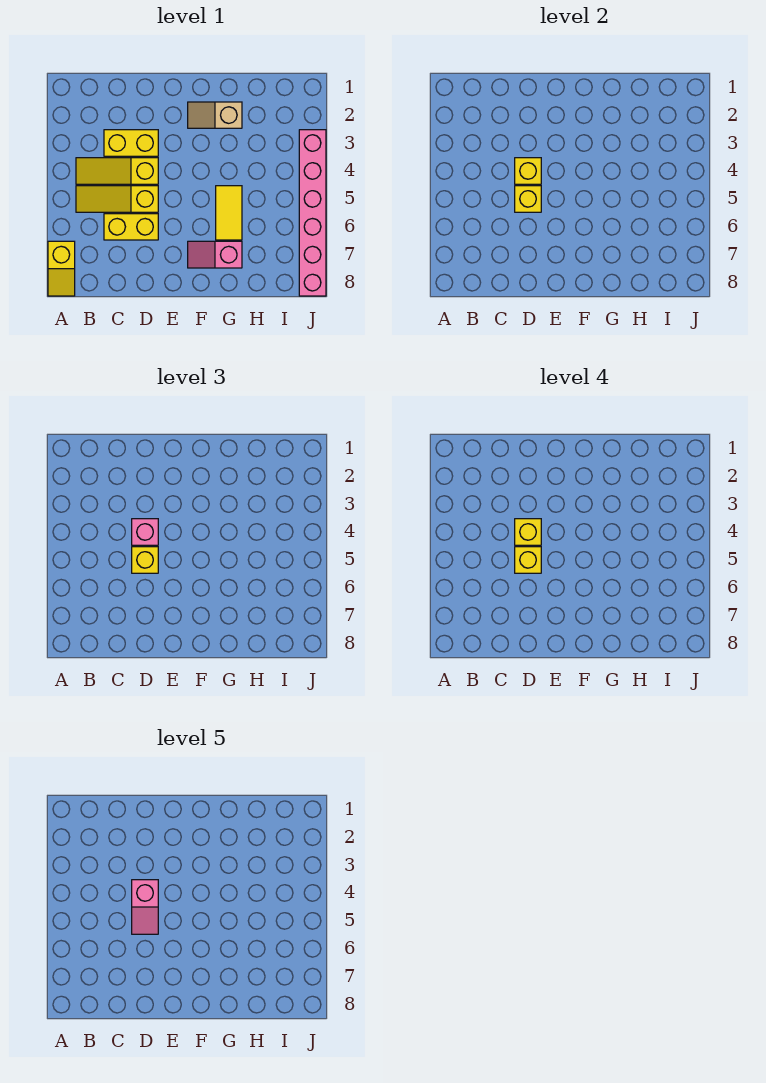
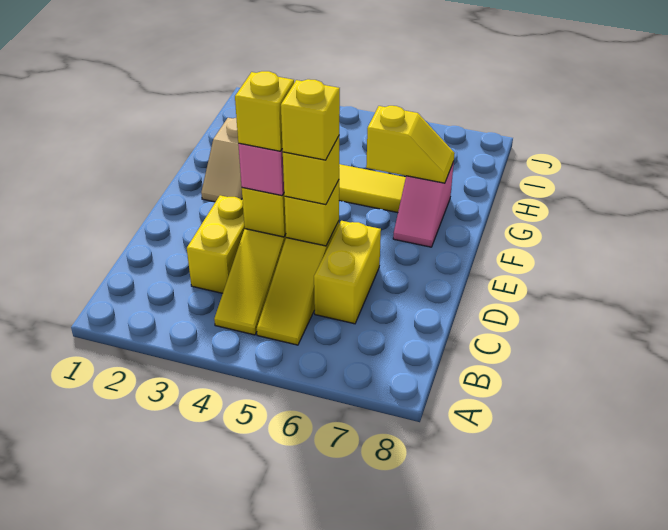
yellow 1x2 slope [48,241,75,296] -> yellow 1x2 slope moved to [366,106,455,183]
pink 1x2 slope [132,880,158,934] -> none
pink 1x6 brick [299,130,326,296] -> none

